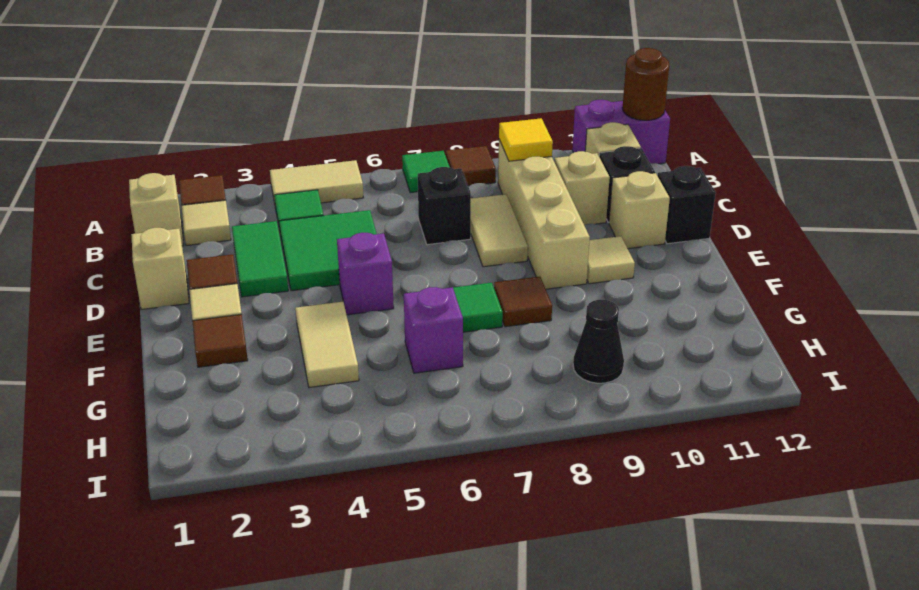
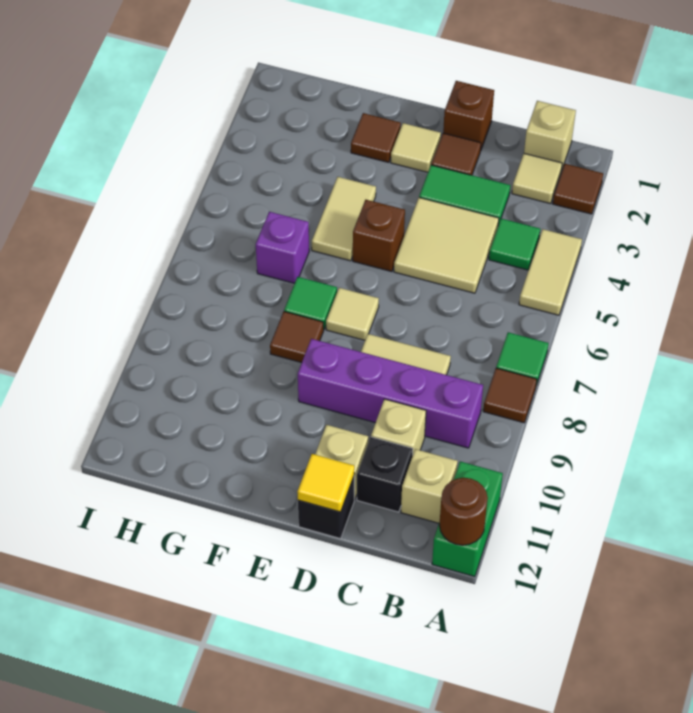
purple 1x2 brick [572,100,670,164] -> green 1x2 brick [432,462,503,577]
tan 1x4 brick [498,140,590,289] -> purple 1x4 brick [298,339,483,448]
yellow 1x1 tile [499,118,553,161] -> yellow 1x1 tile moved to [297,454,354,512]
green 2x2 tile [279,210,377,291] -> tan 2x2 tile [394,198,499,293]
black 1x1 brick [418,167,471,245] -> none
tan 1x1 brick [131,228,189,310] -> brown 1x1 brick [443,81,494,151]
purple 1x1 brick [337,233,394,315] -> brown 1x1 brick [353,200,405,272]
tan 1x1 tile [587,236,635,284] -> tan 1x1 tile moved to [326,288,379,340]
tan 1x2 tile [295,302,359,388] -> tan 1x2 tile turned to [312,177,376,261]
black 1x1 cone [573,300,624,383] -> none

